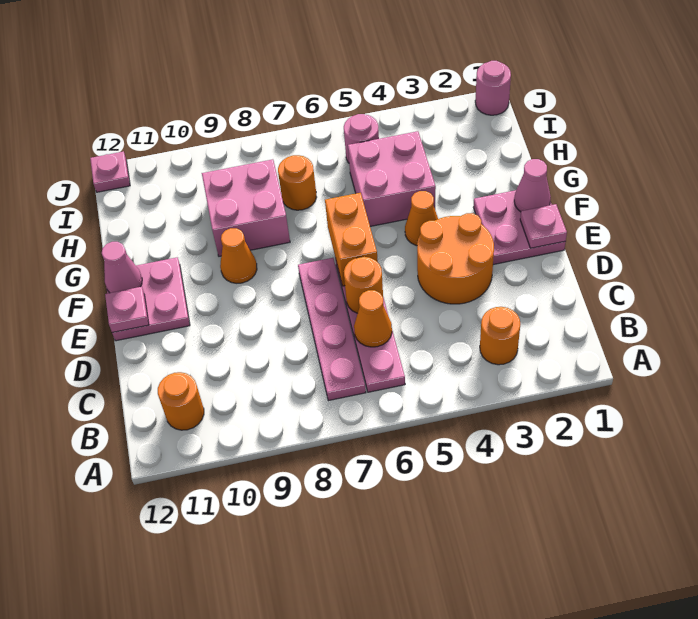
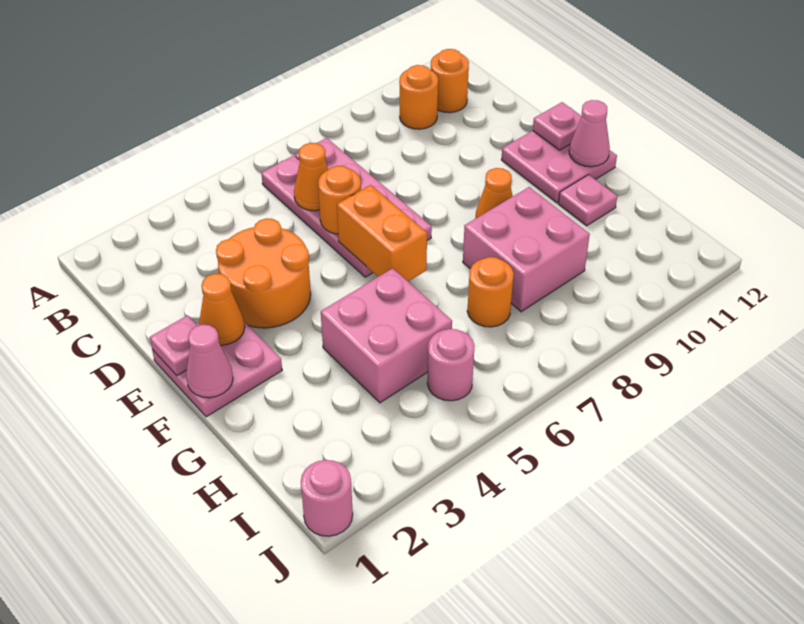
orange 1x1 round brick [480,307,520,365] -> orange 1x1 round brick moved to [399,65,438,129]
orange 1x1 cone [405,191,438,246] -> orange 1x1 cone moved to [199,274,245,345]
pink 1x1 plate [90,151,130,192] -> pink 1x1 plate moved to [558,175,617,226]

